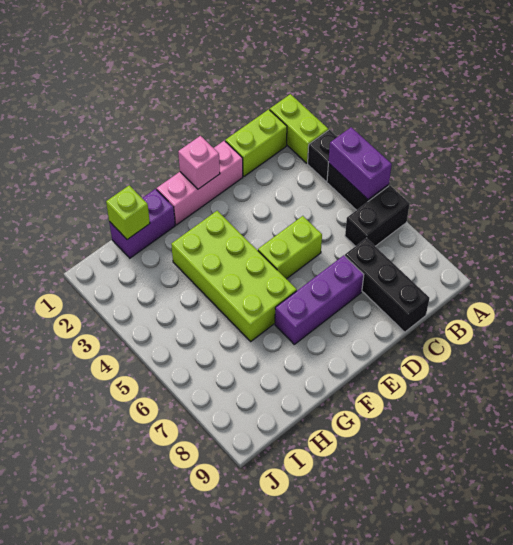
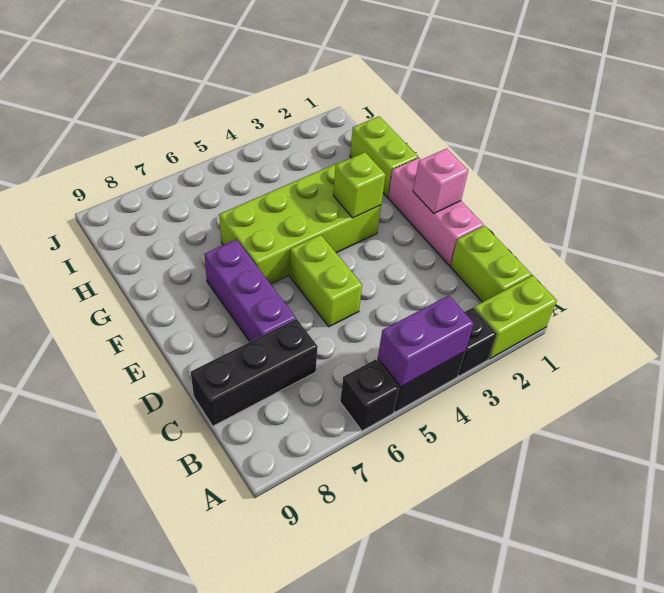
black 1x2 brick [345,186,410,246] -> black 1x1 brick [340,359,399,431]
purple 1x2 brick [109,189,175,258] -> lime 1x2 brick [350,116,418,197]
lime 1x1 brick [106,185,150,240] -> lime 1x1 brick moved to [333,152,386,218]

